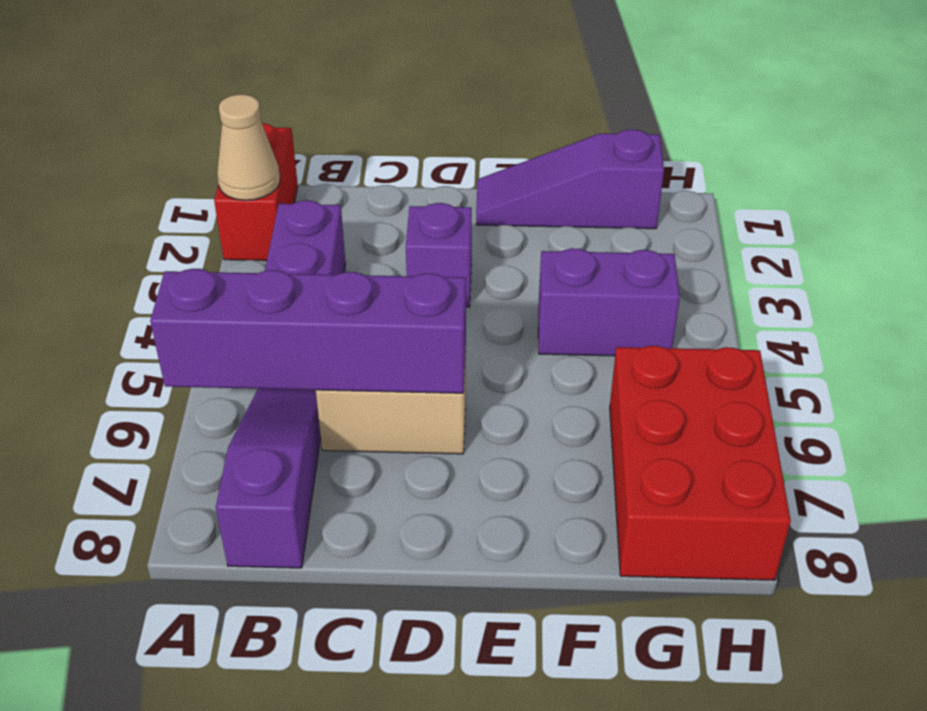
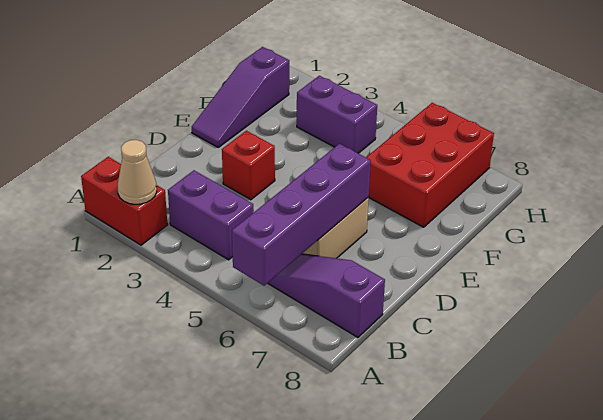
purple 1x1 brick [406,203,472,307] -> red 1x1 brick [222,131,275,200]
purple 1x2 brick [538,248,680,356] -> purple 1x2 brick turned to [297,76,377,153]
red 2x3 brick [610,346,791,580] -> red 2x3 brick turned to [366,103,494,227]

